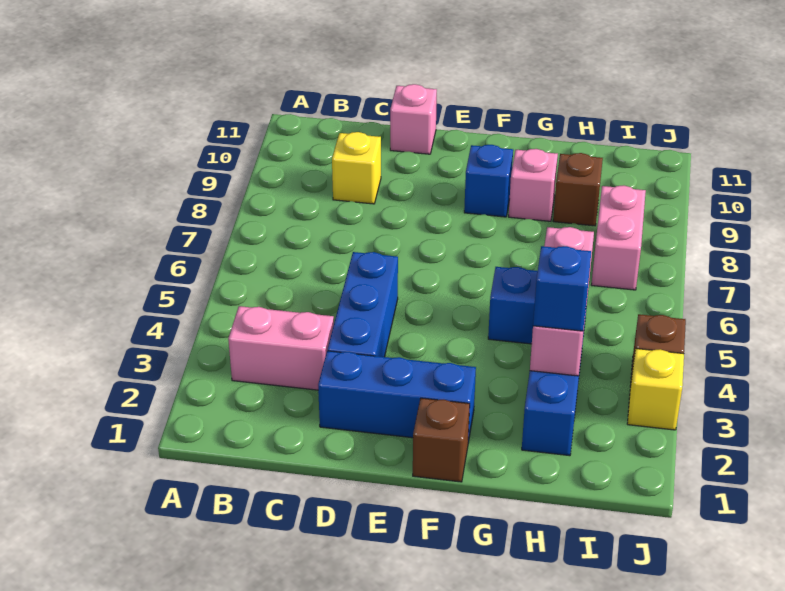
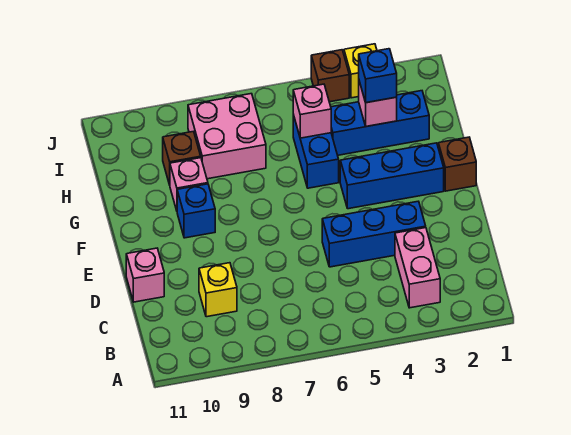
blue 1x3 brick [318,351,476,442] -> blue 1x3 brick turned to [340,143,444,209]
pink 1x2 brick [591,186,646,290] -> pink 2x2 brick [188,94,266,179]

